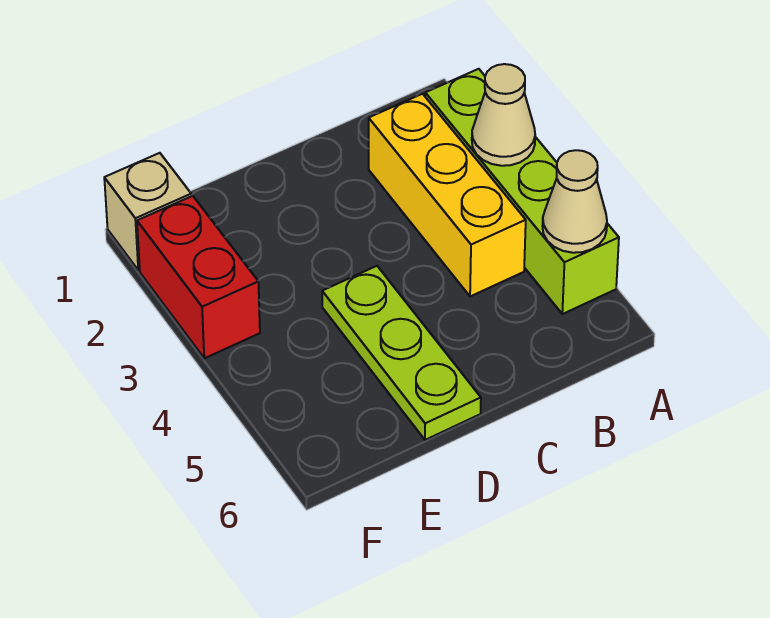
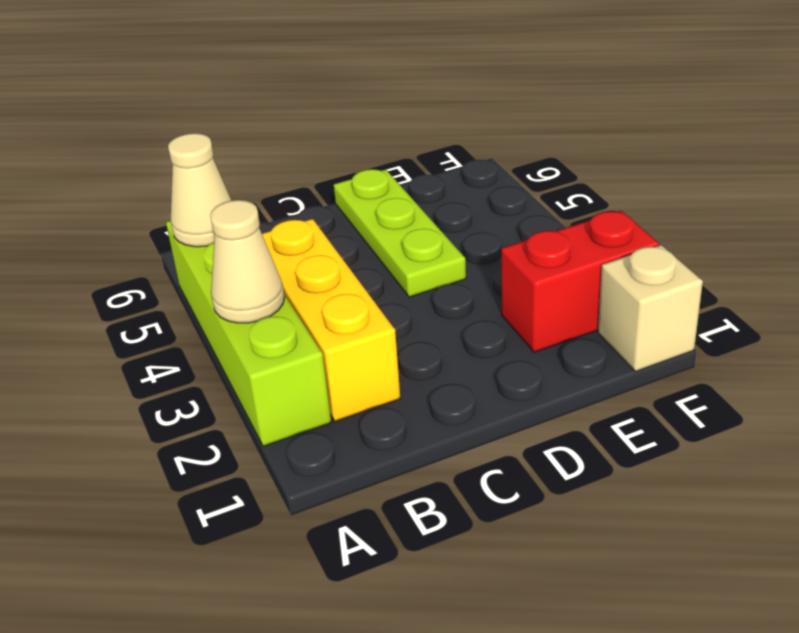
red 1x2 brick [137,196,260,358] -> red 1x2 brick turned to [501,211,659,352]

